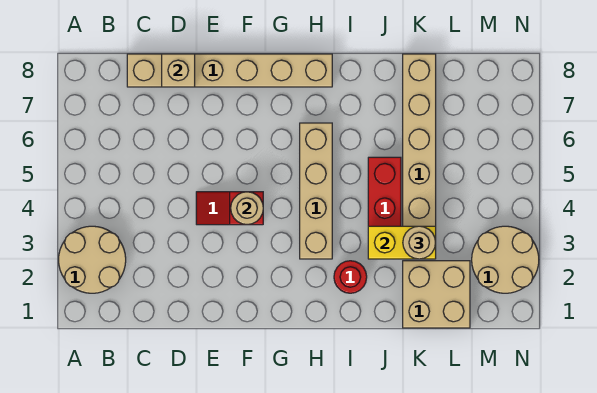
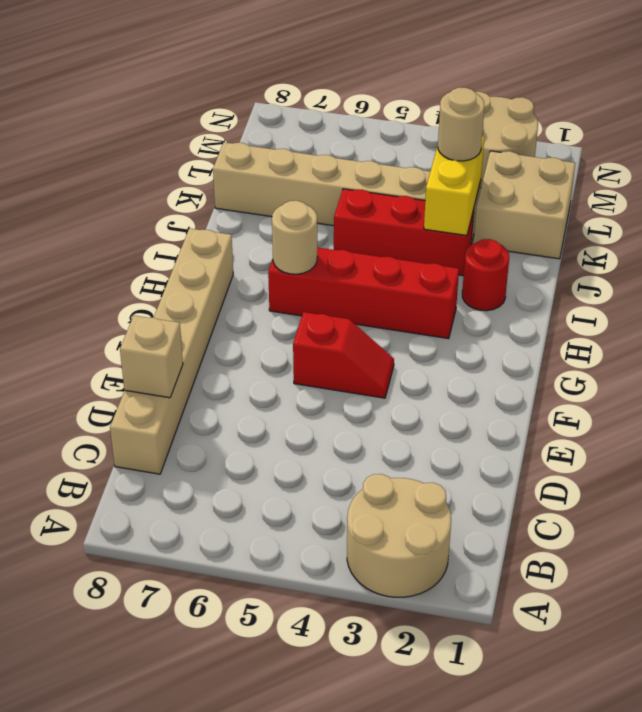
red 1x2 slope [196,192,263,225] -> red 1x2 slope turned to [293,312,394,398]
tan 1x1 round brick [231,192,263,225] -> tan 1x1 round brick moved to [272,201,318,274]
tan 1x4 brick [300,123,332,259] -> red 1x4 brick [268,247,459,339]

